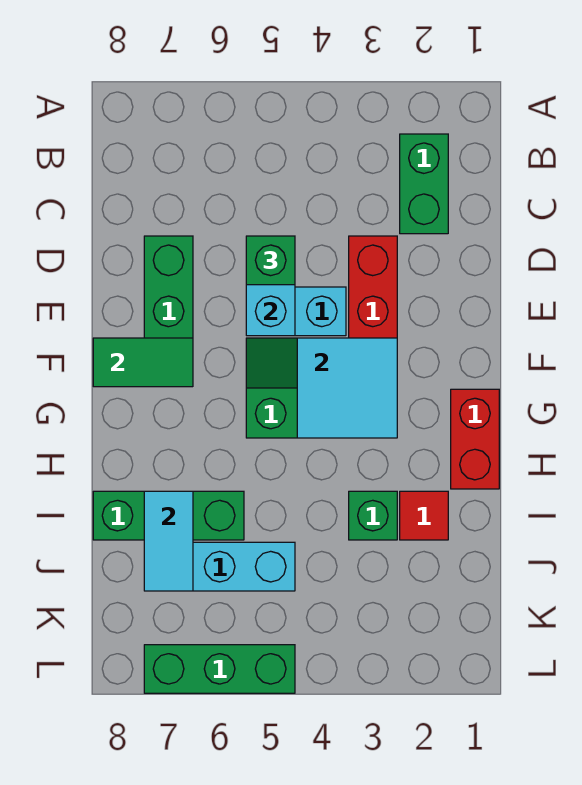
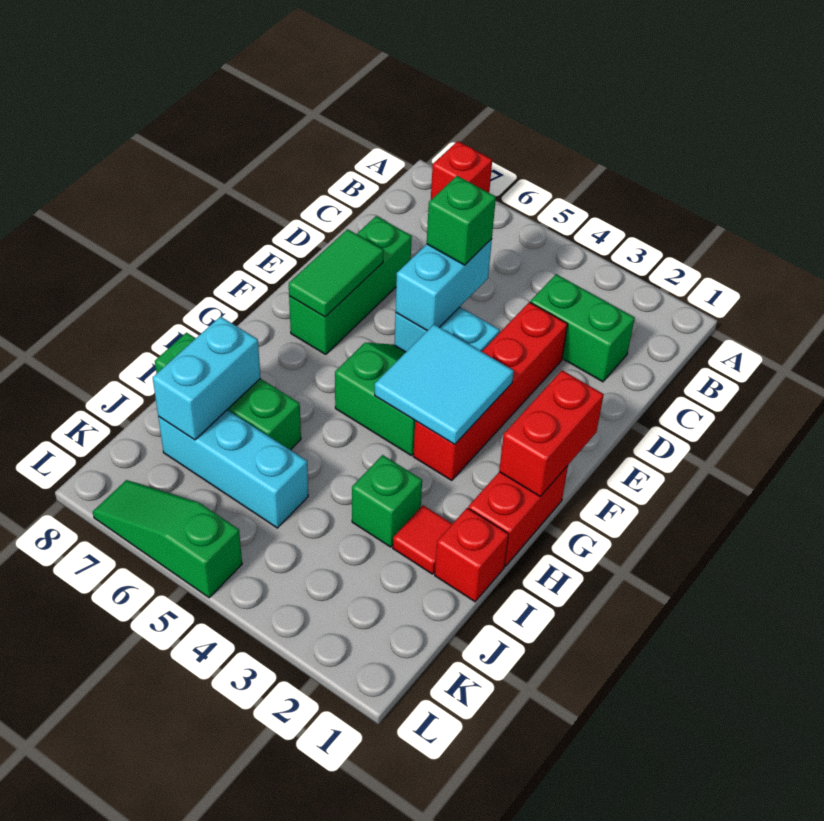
none -> red 1x1 brick [431,141,492,200]
green 1x2 brick [400,134,448,234] -> green 1x2 brick turned to [530,274,635,382]
none -> red 1x2 brick [499,370,604,497]
green 1x2 tile [93,338,193,387] -> green 1x2 tile turned to [289,229,383,317]
none -> red 1x1 brick [435,508,509,602]
cyan 1x2 tile [144,491,193,591] -> cyan 1x2 brick [153,317,260,440]
green 1x3 brick [144,645,295,693] -> green 1x3 slope [93,480,242,598]

